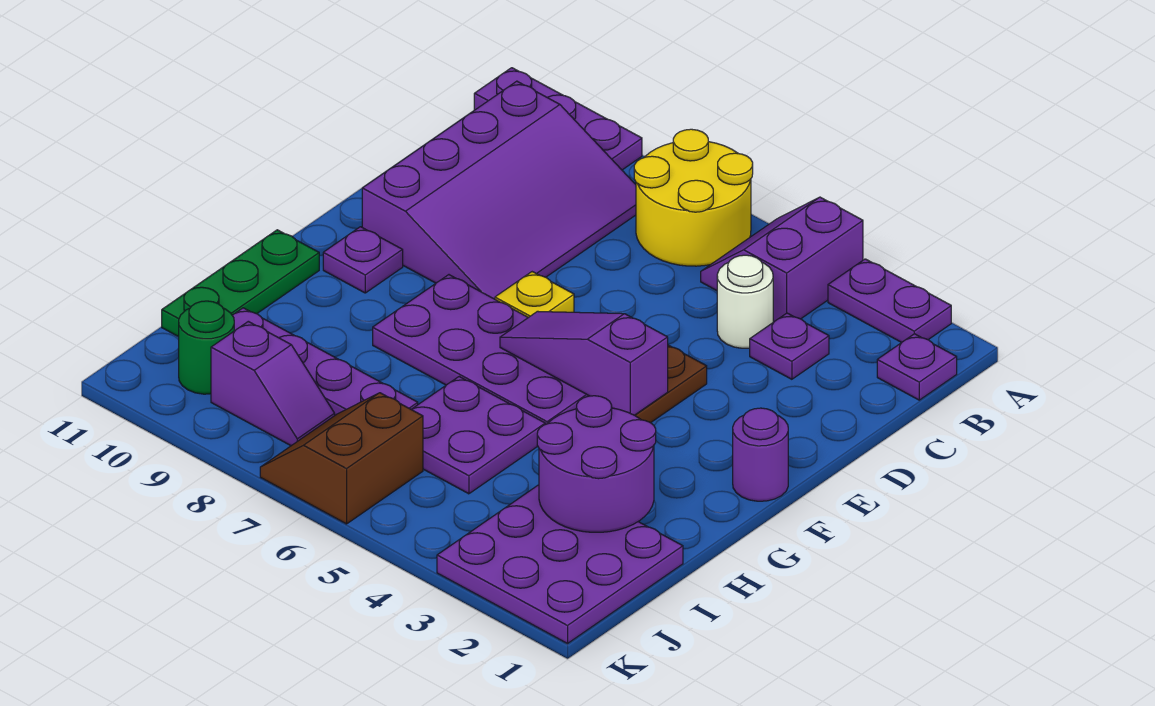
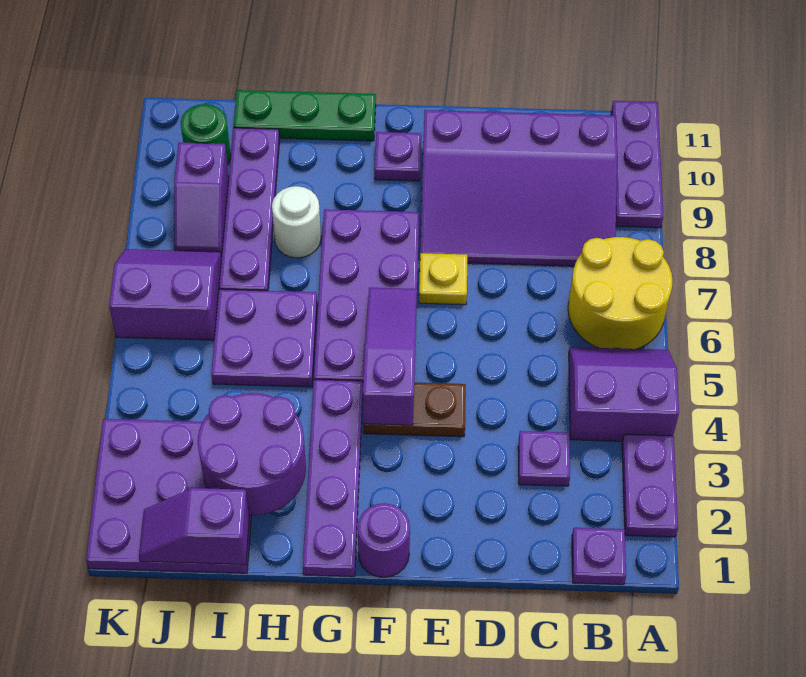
white 1x1 round brick [717,255,773,348] -> white 1x1 round brick moved to [272,186,321,258]
none -> purple 1x4 plate [303,380,363,577]
none -> purple 1x2 slope [139,488,249,565]
brown 2x2 slope [260,393,423,524] -> purple 2x2 slope [109,249,222,340]

